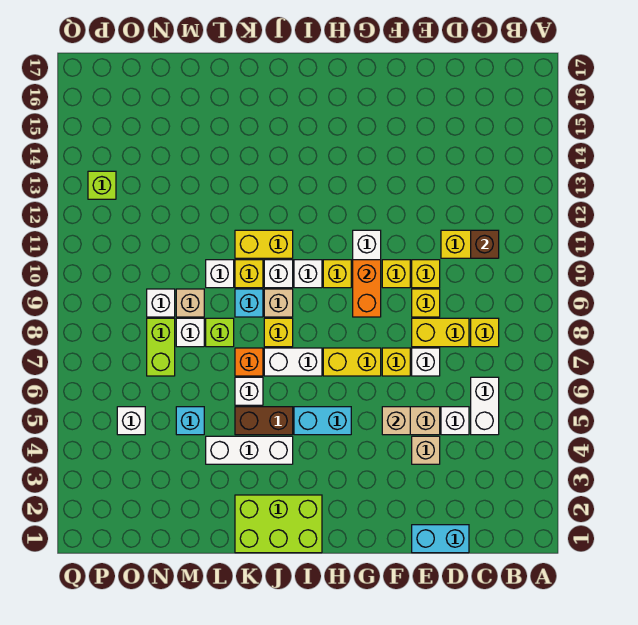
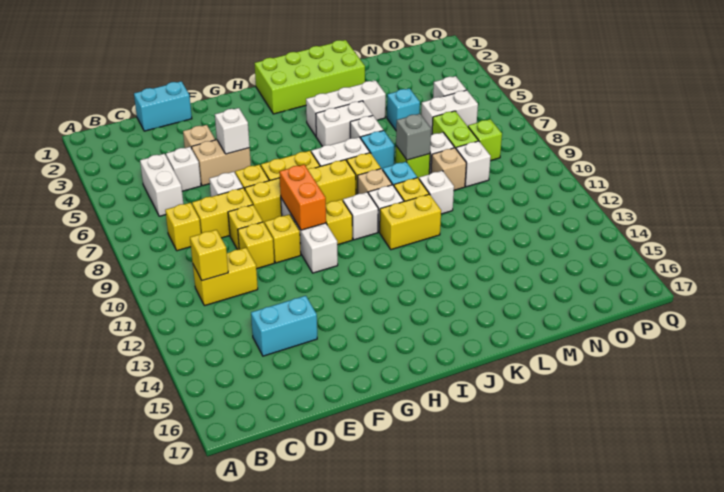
brown 1x1 brick [471,230,499,258] -> yellow 1x1 brick [190,230,228,281]
tan 1x1 brick [382,407,410,435] -> white 1x1 brick [215,108,250,154]
none -> yellow 1x4 brick [245,160,356,224]
cyan 1x2 brick [294,407,351,435] -> cyan 1x2 brick moved to [251,296,317,356]
lime 2x3 brick [235,495,322,553] -> lime 2x4 brick [255,40,365,114]
brown 1x2 brick [235,407,293,435] -> white 1x2 brick [316,101,373,147]
orange 1x1 brick [235,348,263,376] -> cyan 1x1 brick [361,130,394,170]
none -> grey 1x1 brick [396,114,431,160]
none -> white 1x2 brick [421,90,478,135]
lime 1x1 brick [88,171,116,199] -> lime 1x1 brick moved to [468,119,502,161]

